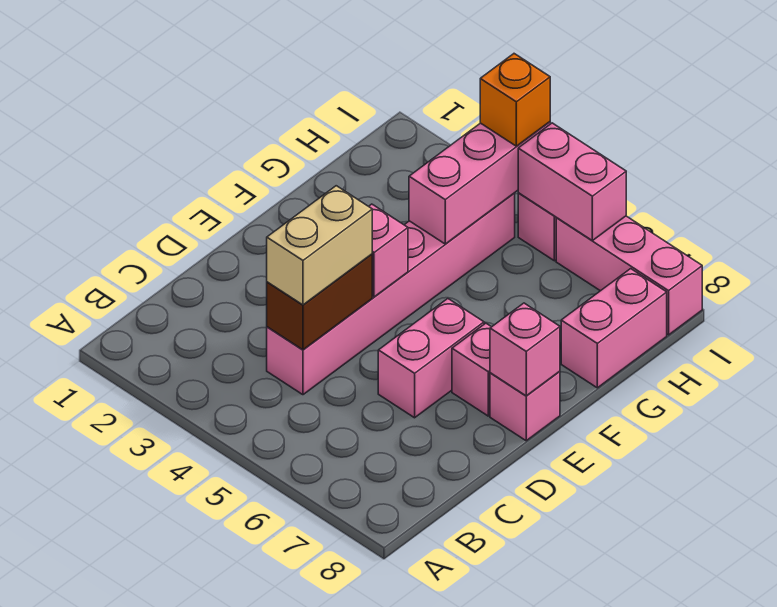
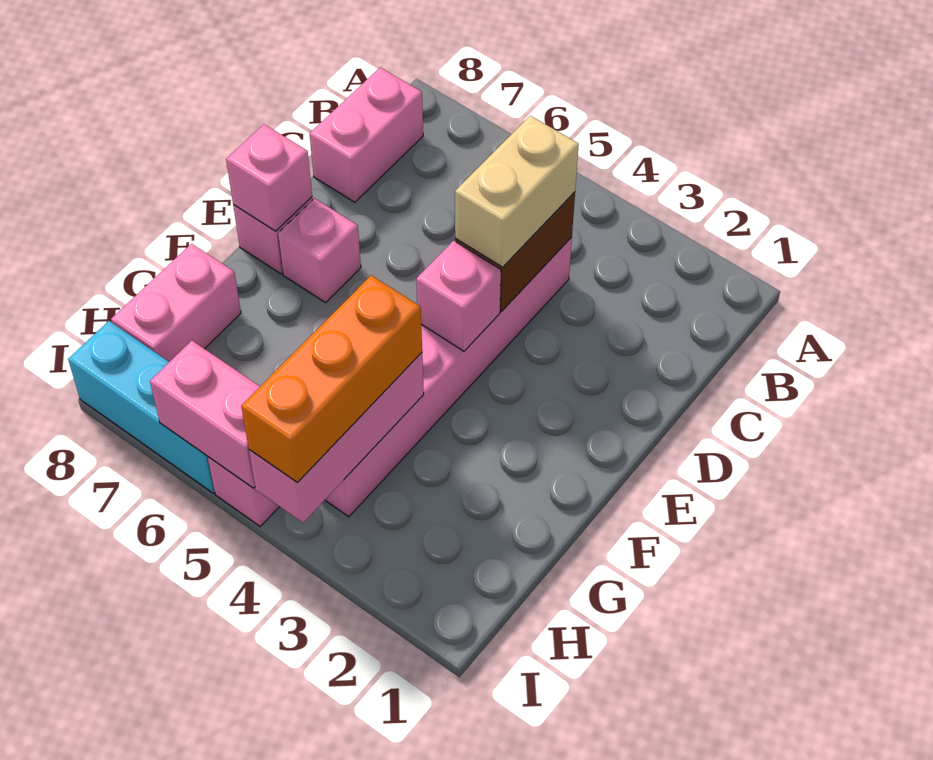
pink 1x2 brick [378,299,484,418] -> pink 1x2 brick moved to [310,67,423,202]
orange 1x1 brick [480,54,550,146] -> orange 1x3 brick [241,275,422,482]
pink 1x3 brick [556,216,702,335] -> cyan 1x3 brick [68,321,215,493]

